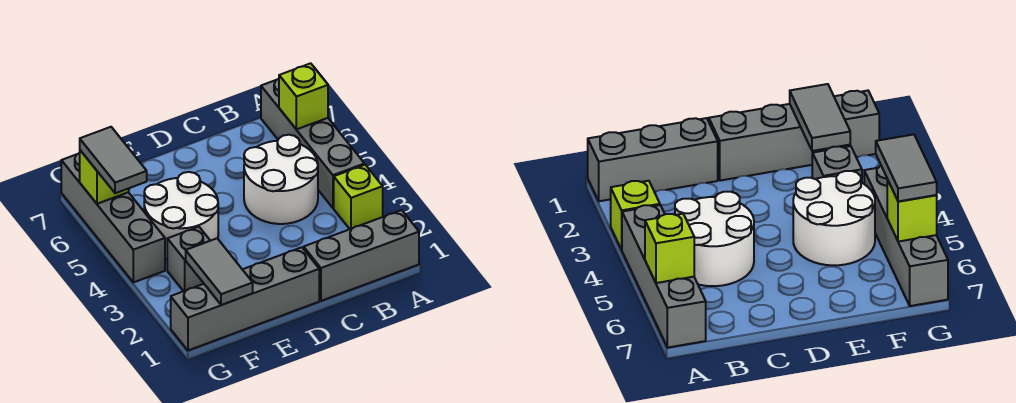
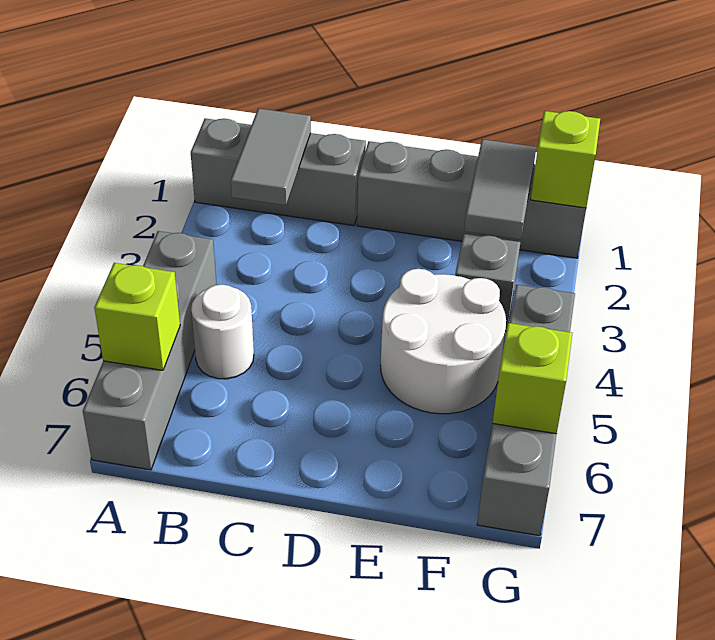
lime 1x1 brick [334,165,383,229] -> lime 1x1 brick moved to [531,111,600,208]
white 2x2 round brick [244,135,318,224] -> white 1x1 round brick [191,285,254,379]
grey 1x2 tile [80,127,147,193] -> grey 1x2 tile moved to [231,108,311,205]

